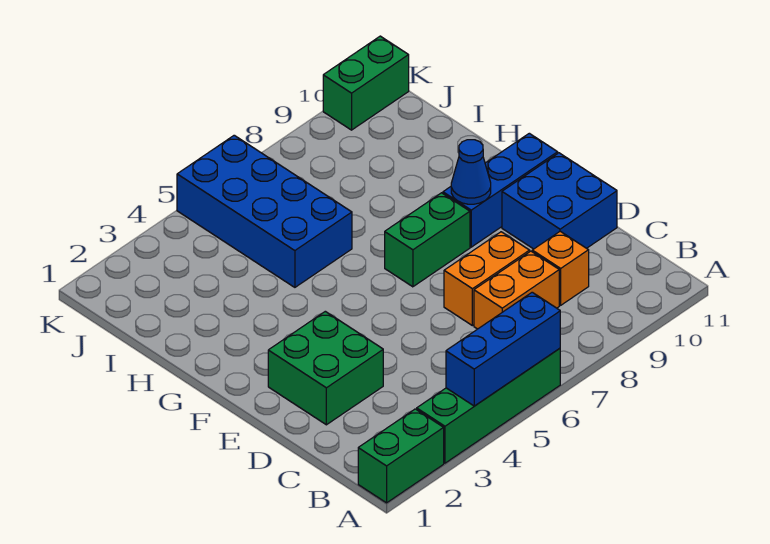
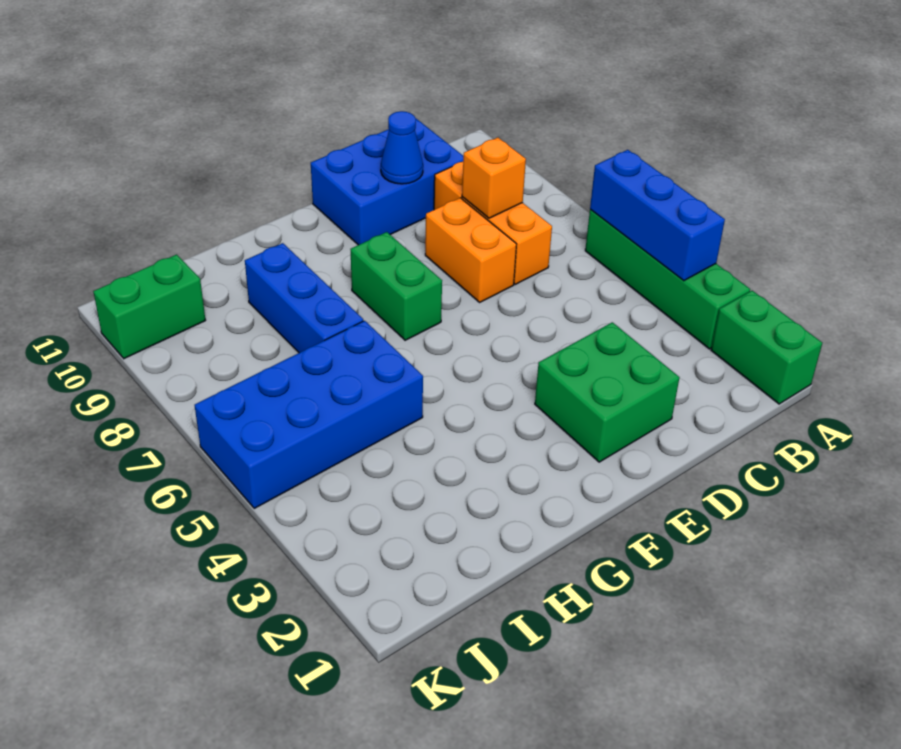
none -> orange 1x1 brick [462,138,526,218]
blue 2x2 brick [502,153,617,249] -> blue 2x3 brick [311,118,463,245]
blue 1x3 brick [443,133,558,247] -> blue 1x3 brick moved to [245,243,363,353]
blue 1x1 cone [451,140,491,204] -> blue 1x1 cone moved to [381,111,423,184]
green 1x2 brick [323,36,409,130] -> green 1x2 brick turned to [93,255,206,359]

